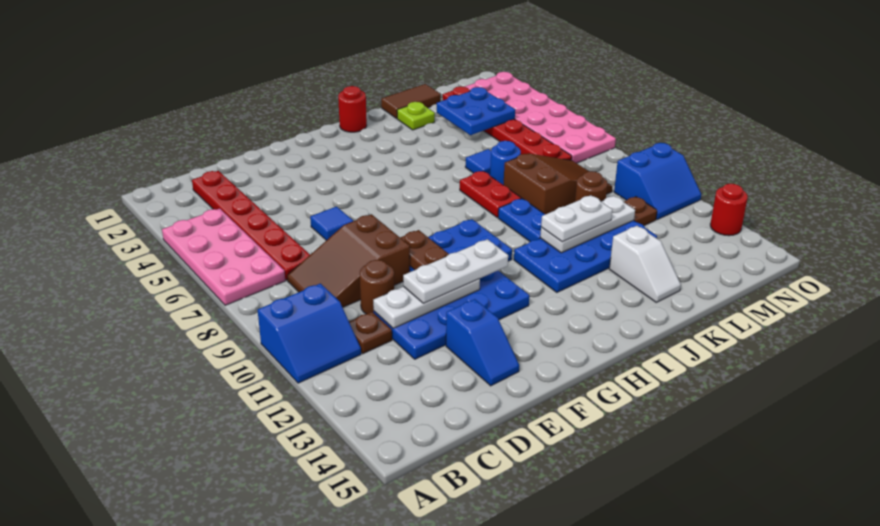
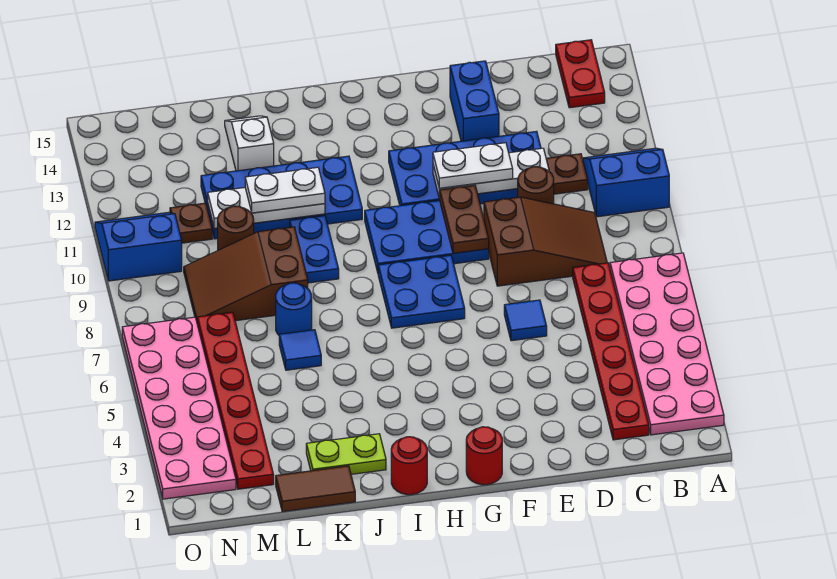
pink 2x4 plate [162,209,285,305] -> pink 2x6 plate [610,253,724,435]
white 1x3 plate [403,239,508,303] -> white 1x2 plate [433,143,513,188]
blue 1x2 slope [446,299,519,386] -> blue 1x2 brick [450,61,499,141]
red 1x2 plate [460,171,521,217] -> red 1x2 plate moved to [556,40,605,108]
lime 1x1 plate [397,102,435,130] -> lime 1x2 plate [306,434,386,474]
blue 2x2 plate [437,87,515,135] -> blue 2x2 plate moved to [378,255,465,328]
red 1x1 round brick [710,184,748,236] -> red 1x1 round brick moved to [466,427,502,485]

